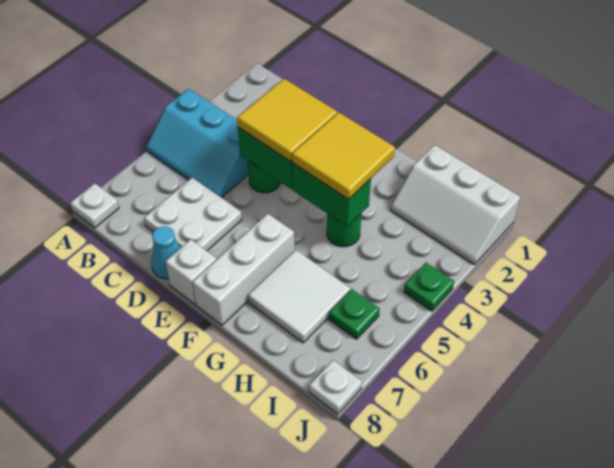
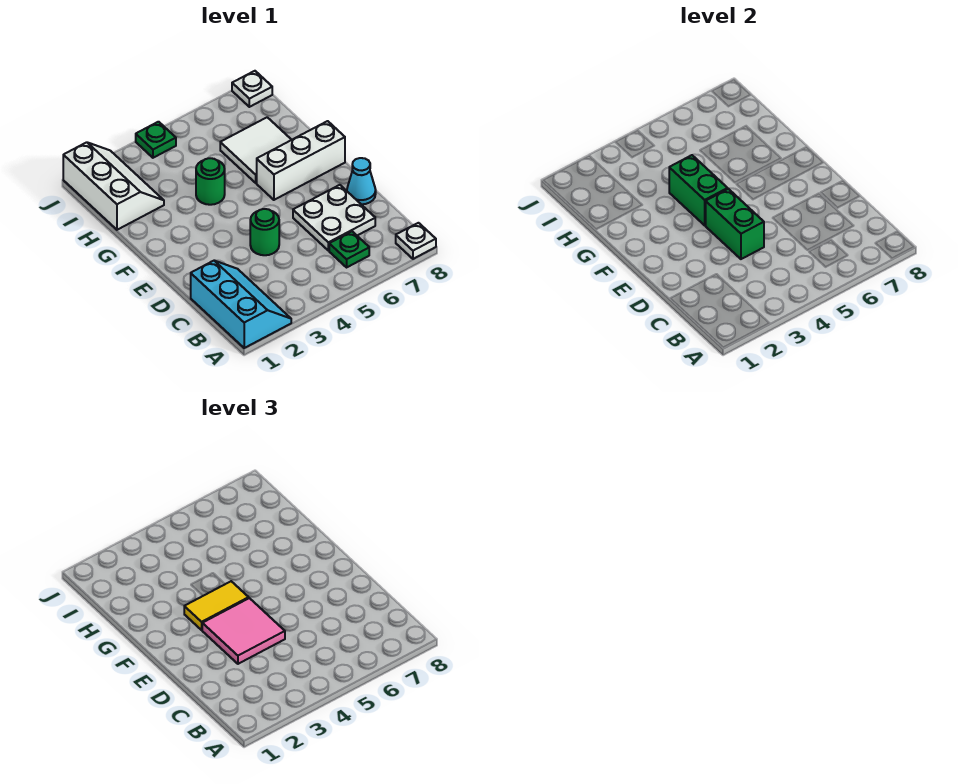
cyan 2x3 slope [146,89,249,198] -> cyan 2x3 slope moved to [191,260,291,348]
yellow 2x2 tile [237,79,337,161] -> pink 2x2 tile [202,598,285,664]
white 1x1 brick [166,239,216,305] -> none
yellow 2x2 tile [292,112,395,199] -> yellow 1x2 tile [184,581,249,630]
green 1x1 plate [329,289,380,339] -> green 1x1 plate moved to [329,231,369,267]

